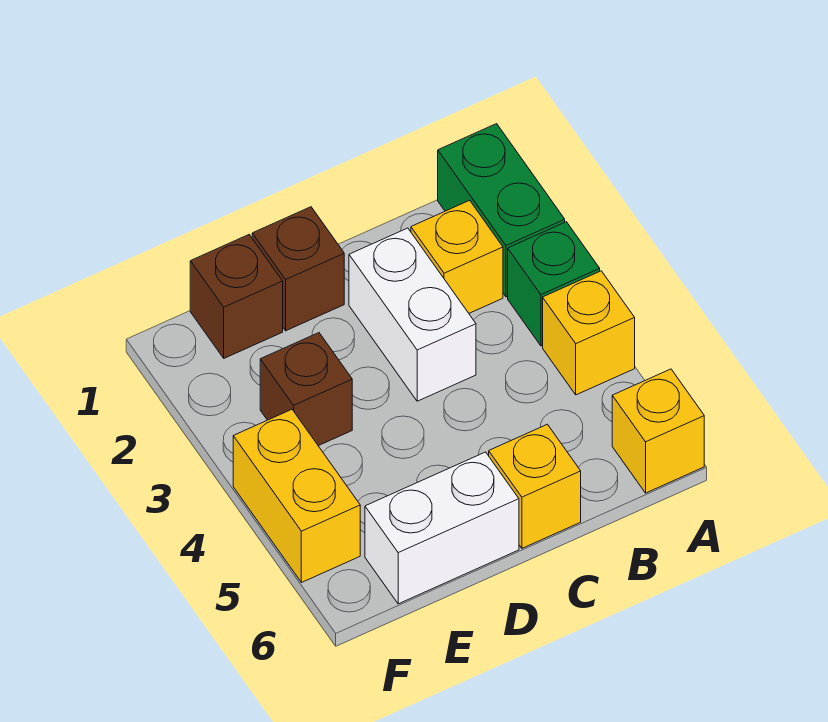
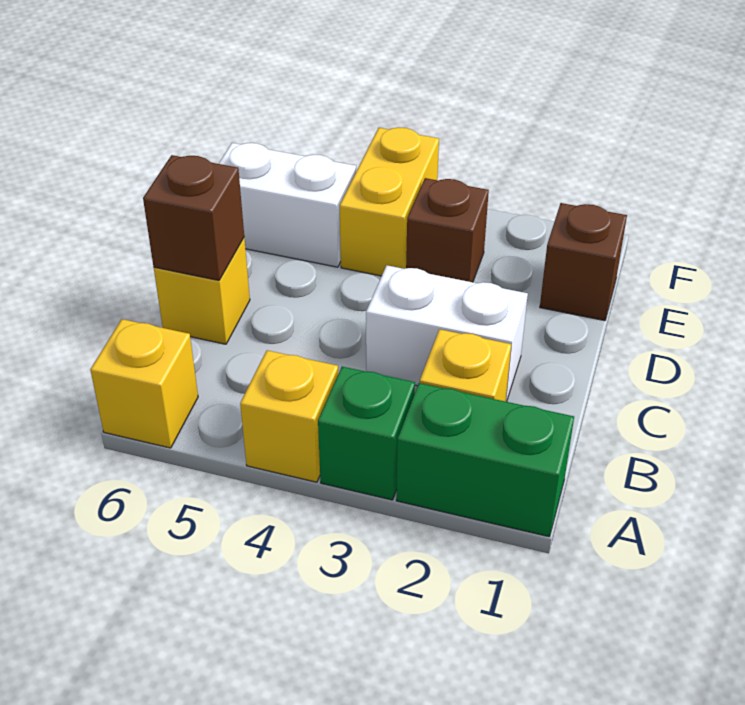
brown 1x1 brick [252,207,344,331] -> brown 1x1 brick moved to [143,155,244,280]
white 1x2 brick [365,452,519,604] -> white 1x2 brick turned to [219,143,356,267]
yellow 1x2 brick [233,410,360,583] -> yellow 1x2 brick turned to [340,128,439,276]

